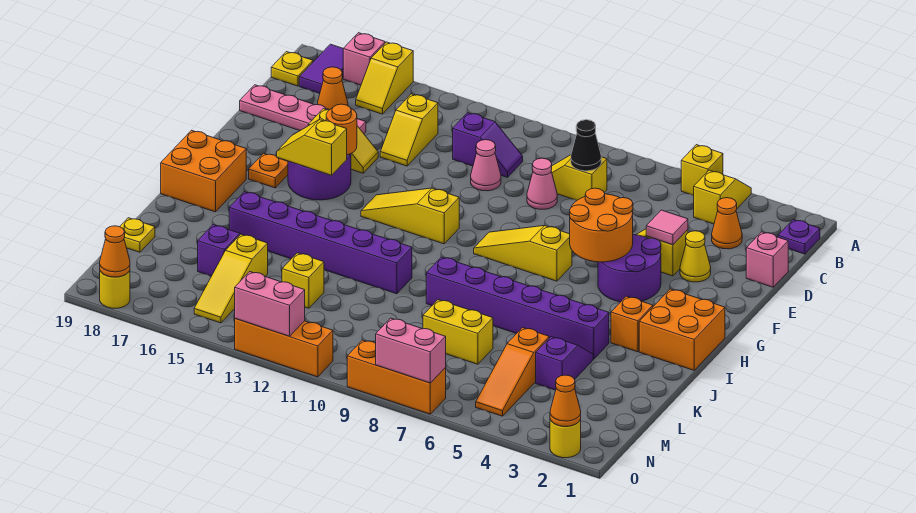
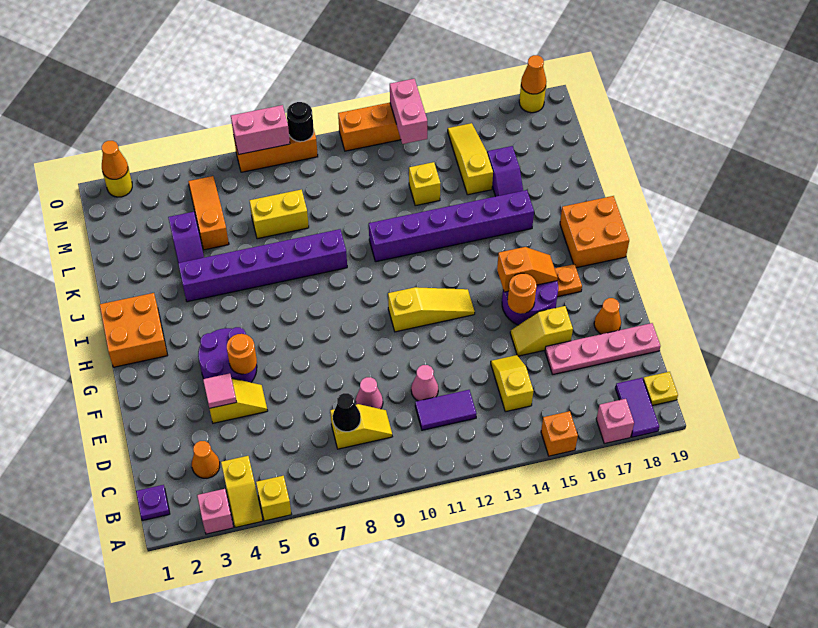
yellow 1x2 slope [356,42,413,114] -> none
purple 1x2 slope [453,113,523,177] -> purple 1x2 tile [415,390,476,430]
orange 1x1 cone [317,67,348,110] -> orange 1x1 cone moved to [594,298,621,334]
pink 1x1 brick [746,232,788,287] -> pink 1x1 brick moved to [197,489,234,534]
yellow 1x1 cone [680,231,711,282] -> none
orange 2x2 round brick [570,188,633,262] -> orange 1x1 round brick [227,334,257,374]
yellow 1x3 slope [474,225,572,281] -> none
yellow 1x2 slope [277,120,347,175] -> orange 1x2 slope [497,247,557,292]
orange 1x1 brick [611,296,653,352] -> orange 1x1 brick moved to [541,411,578,456]
yellow 1x1 plate [120,218,155,252] -> none
none -> black 1x1 round brick [287,102,314,142]
pink 1x2 brick [235,272,305,336] -> pink 1x2 brick turned to [390,79,427,144]

